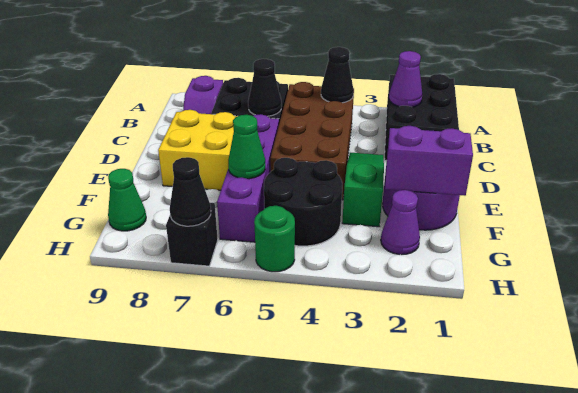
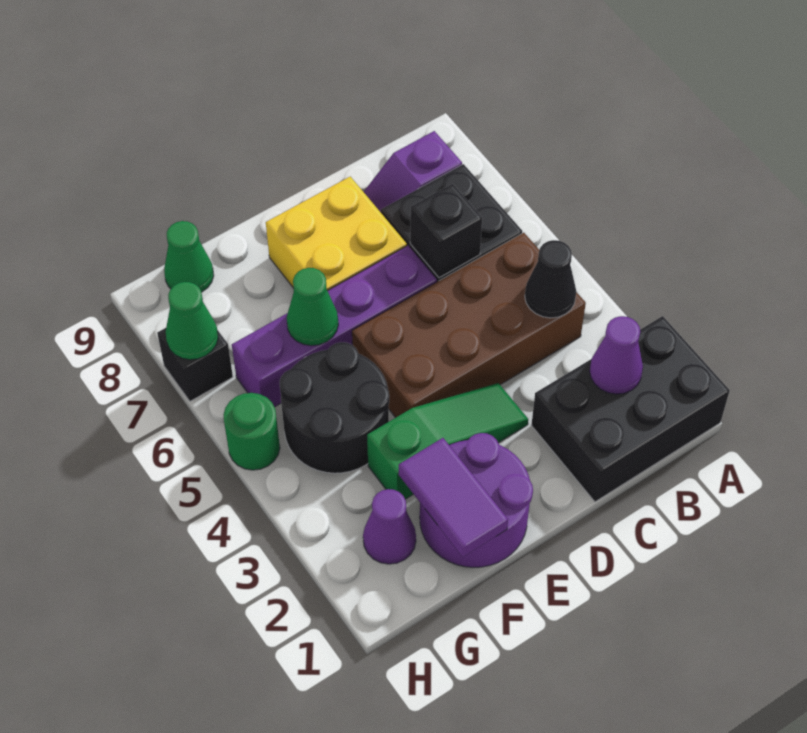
black 1x1 cone [248,59,281,116] -> black 1x1 brick [410,184,482,278]
purple 1x2 brick [385,126,473,196] -> purple 1x2 tile [399,438,508,557]
black 1x1 cone [170,157,211,226] -> green 1x1 cone [166,282,218,360]

